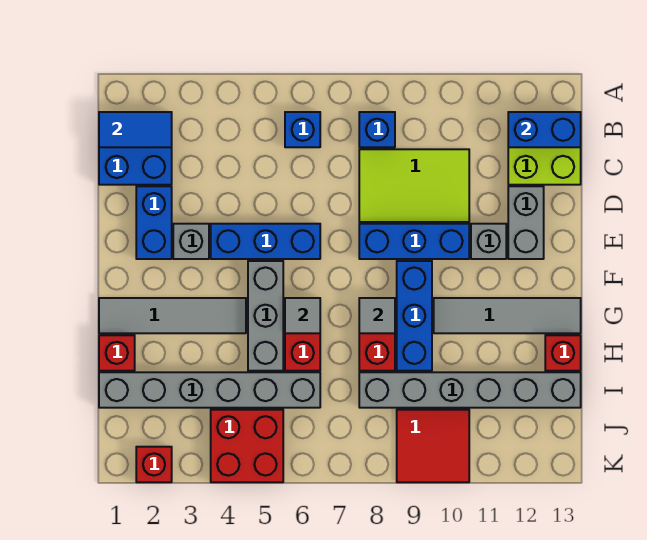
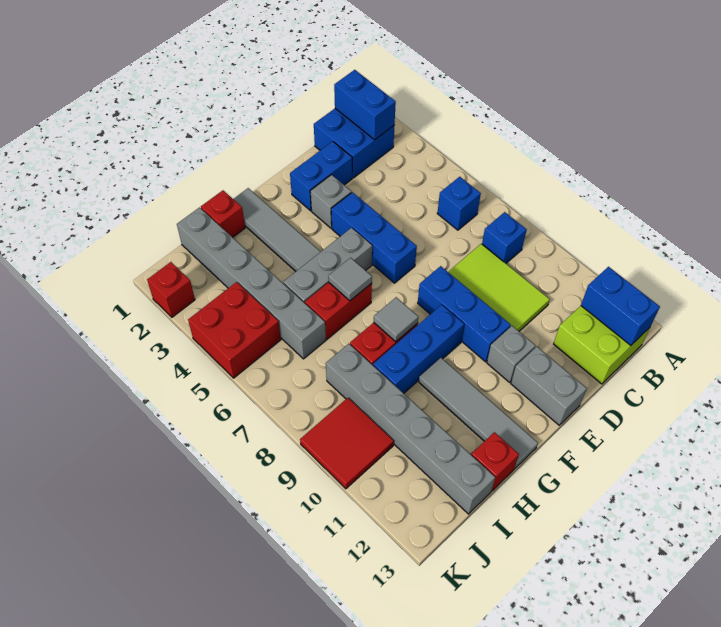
blue 1x2 tile [99,112,172,147] -> blue 1x2 brick [334,70,396,140]
grey 1x2 brick [508,186,544,259] -> grey 1x2 brick turned to [511,347,587,425]

